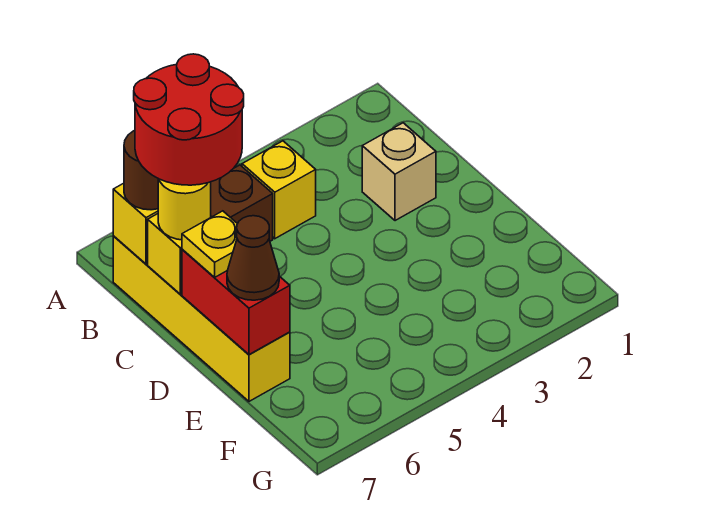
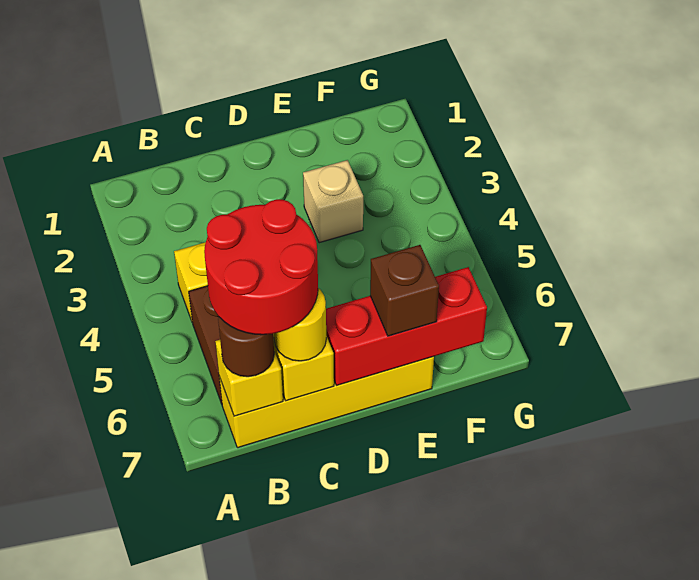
tan 1x1 brick [362,123,436,221] -> tan 1x1 brick moved to [303,160,363,243]
red 1x2 brick [182,249,290,354] -> red 1x3 brick [326,267,487,385]
yellow 1x1 plate [182,211,237,278] -> none
brown 1x1 cone [227,216,279,300] -> brown 1x1 brick [370,245,439,336]

